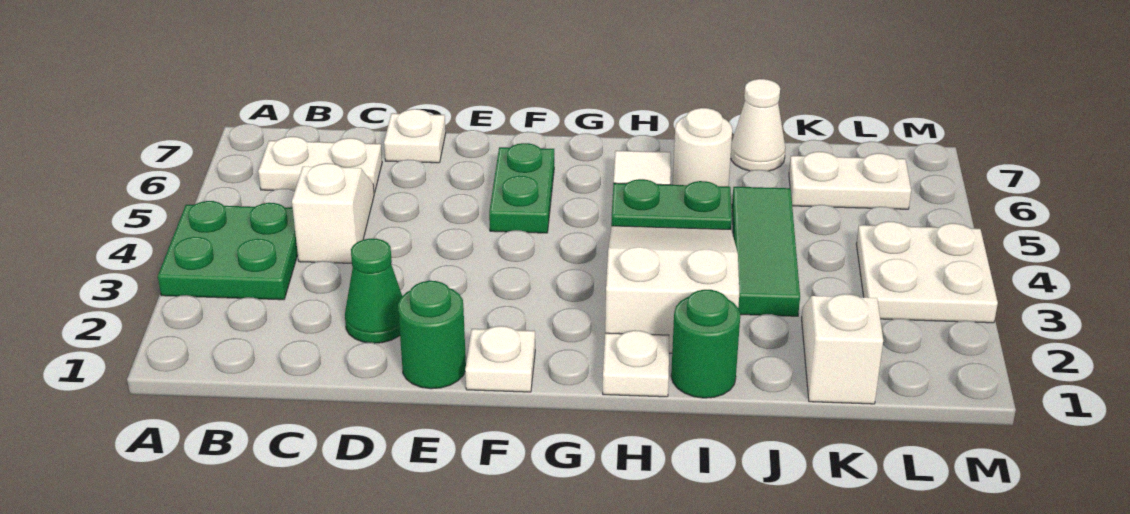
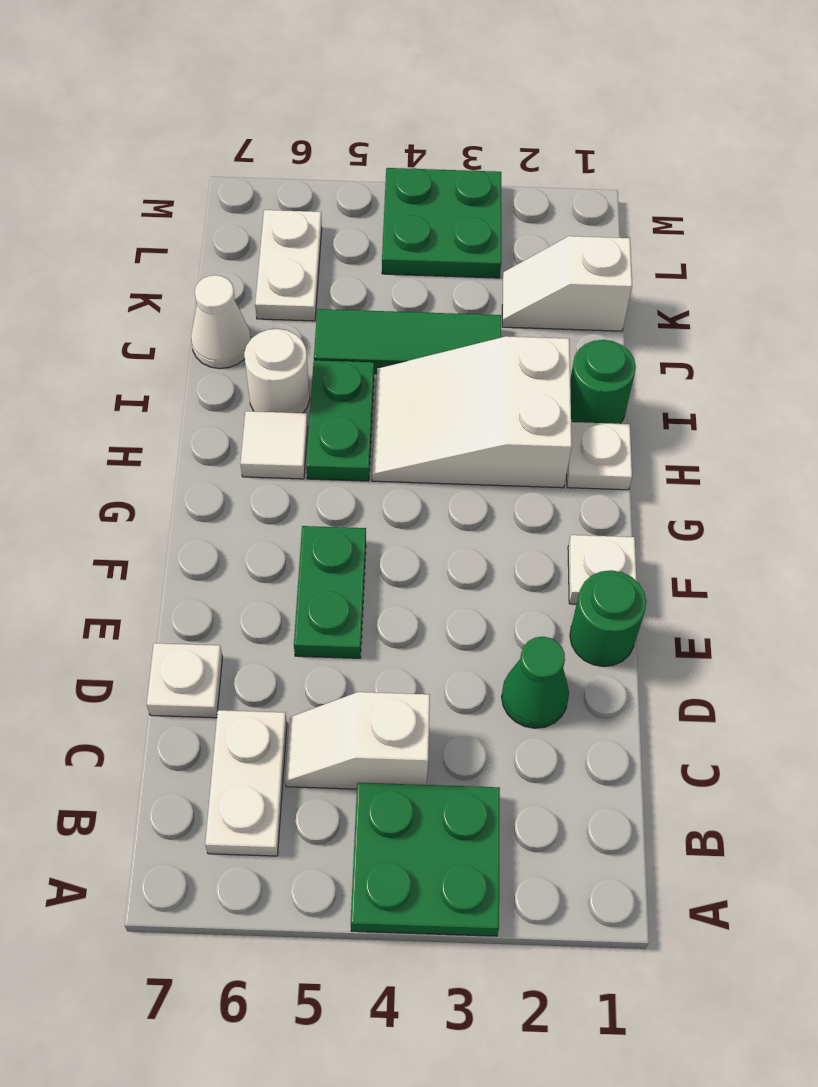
green 1x2 plate [489,143,554,233] -> green 1x2 plate turned to [294,526,366,658]
white 2x2 plate [856,221,998,323] -> green 2x2 plate [382,168,501,278]

